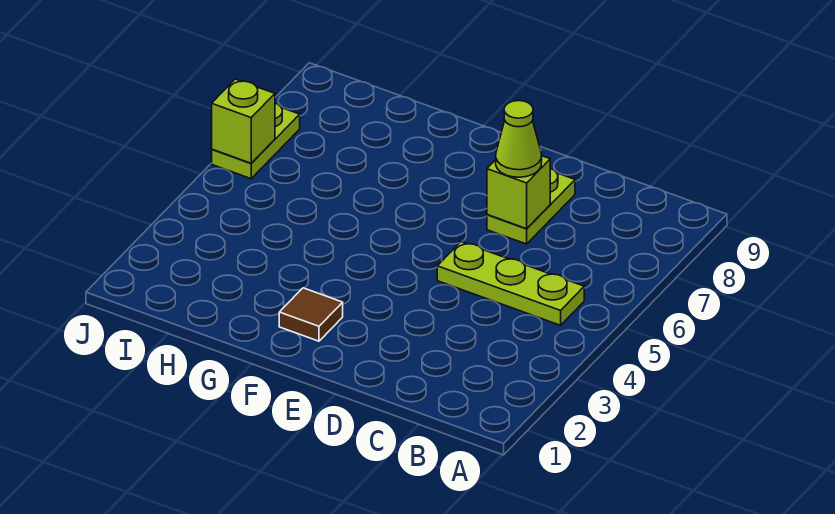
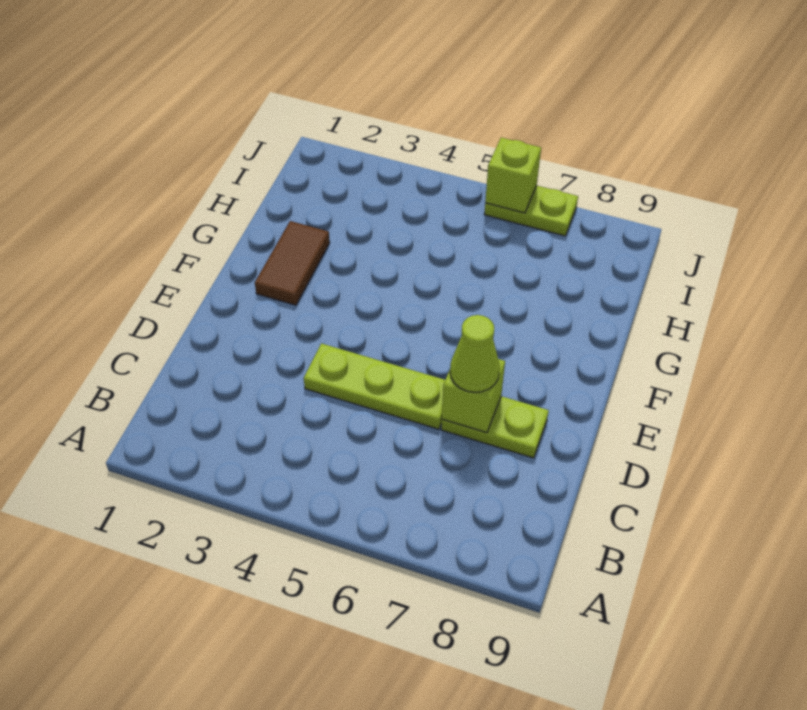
lime 1x3 plate [437,242,584,325] -> lime 1x3 plate turned to [304,343,445,429]
brown 1x1 tile [279,288,343,341] -> brown 1x2 tile [255,221,330,305]

